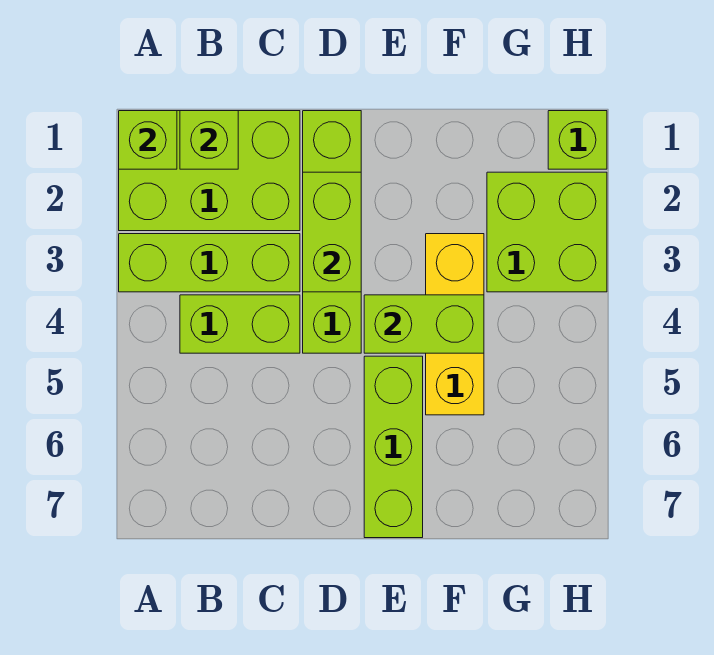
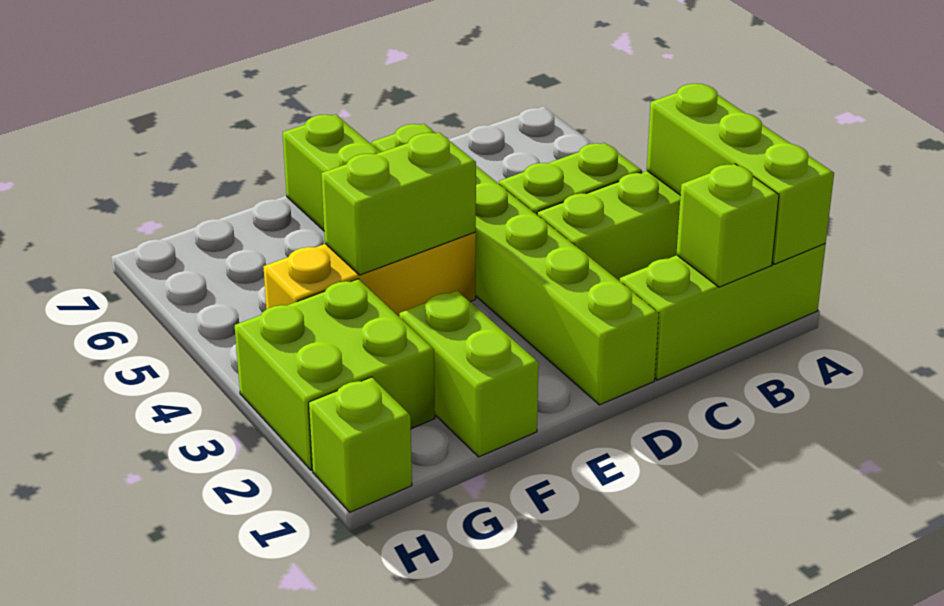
lime 2x3 brick [119,111,300,231] -> lime 1x3 brick [620,244,826,380]
lime 1x1 brick [119,111,177,169] -> lime 1x3 brick [647,84,834,264]
lime 1x4 brick [303,111,361,353] -> lime 1x6 brick [372,124,659,405]
lime 1x2 brick [303,172,361,292] -> lime 1x2 brick moved to [399,291,539,457]
yellow 1x3 brick [426,234,484,415] -> yellow 1x3 brick turned to [263,232,476,316]

